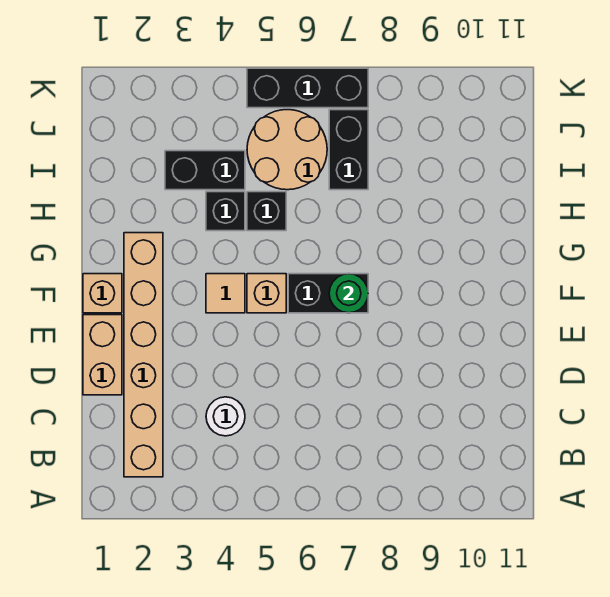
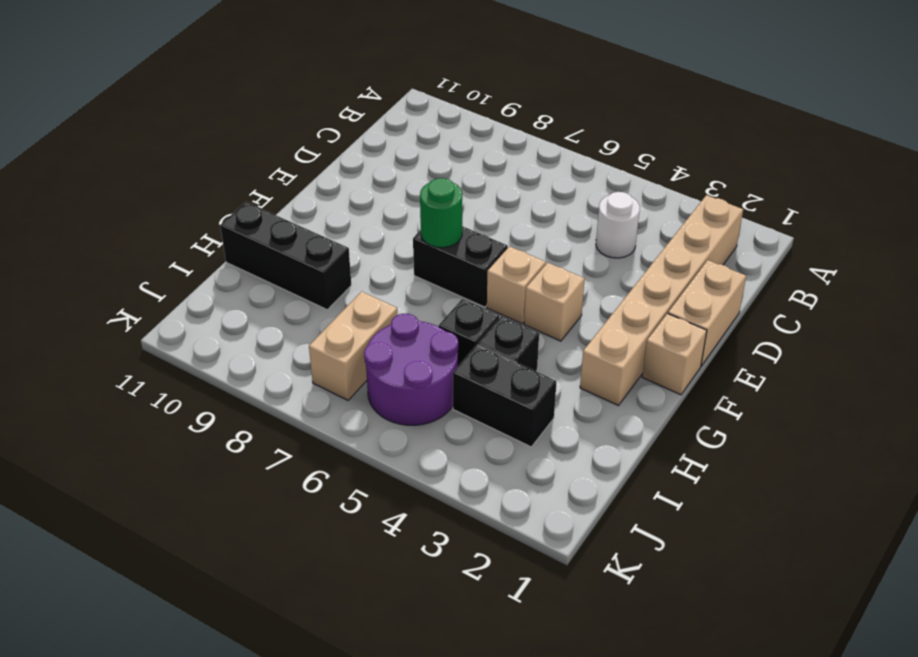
tan 1x1 tile [206,274,245,313] -> tan 1x1 brick [524,263,585,341]
tan 2x2 round brick [247,110,327,190] -> purple 2x2 round brick [364,314,458,425]
black 1x2 brick [329,110,368,190] -> tan 1x2 brick [309,291,398,400]
black 1x3 brick [247,68,368,108] -> black 1x3 brick moved to [220,202,351,310]

